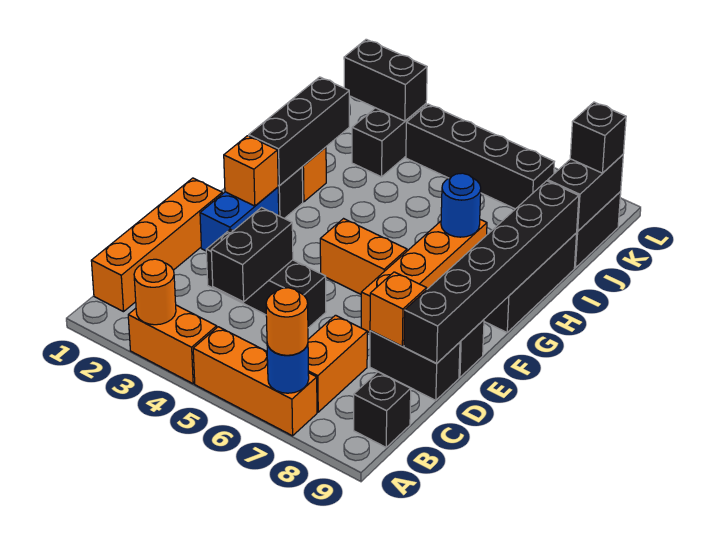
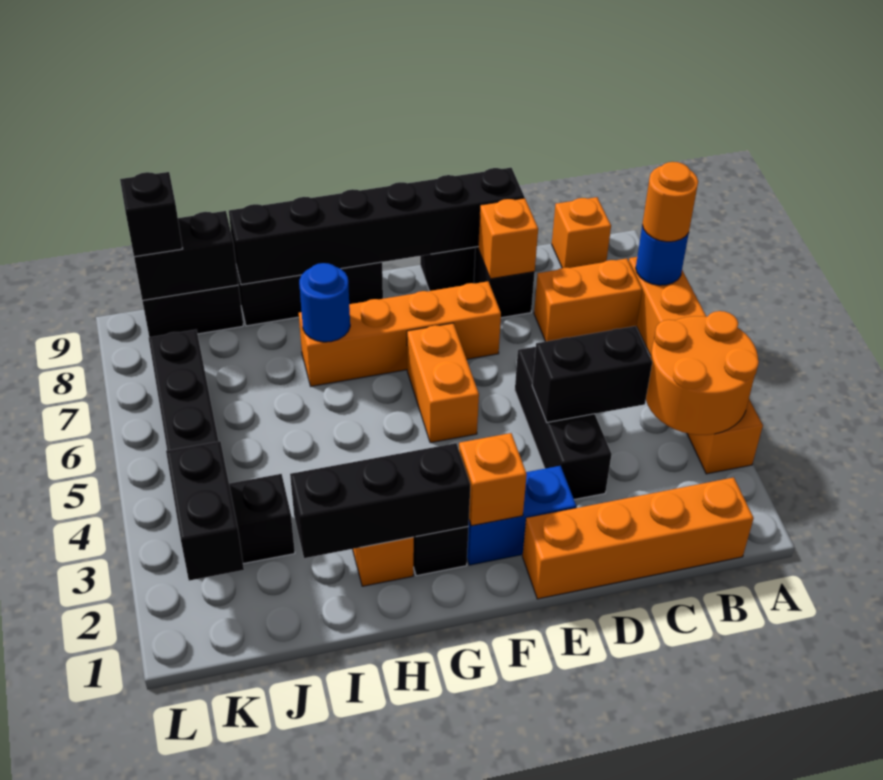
orange 1x1 round brick [134,259,176,325] -> orange 2x2 round brick [646,311,759,435]
black 1x1 brick [354,372,411,447] -> orange 1x1 brick [552,197,611,268]

